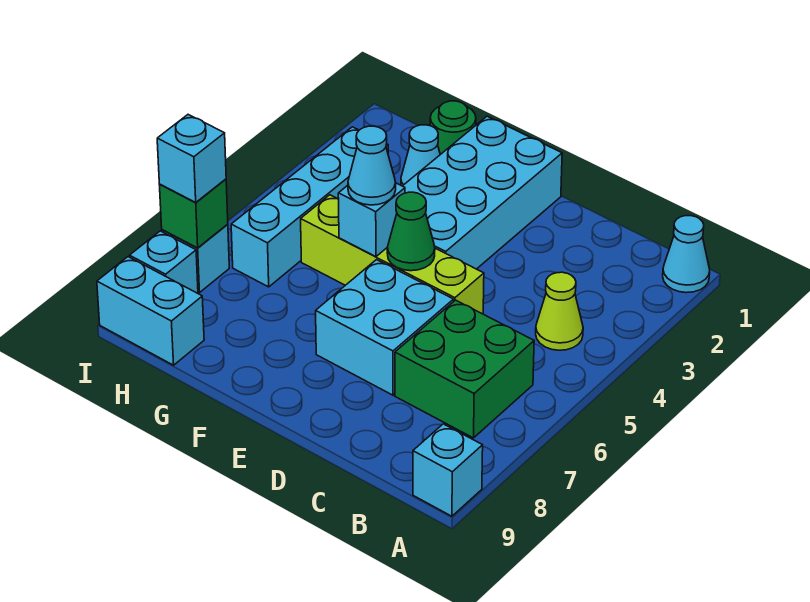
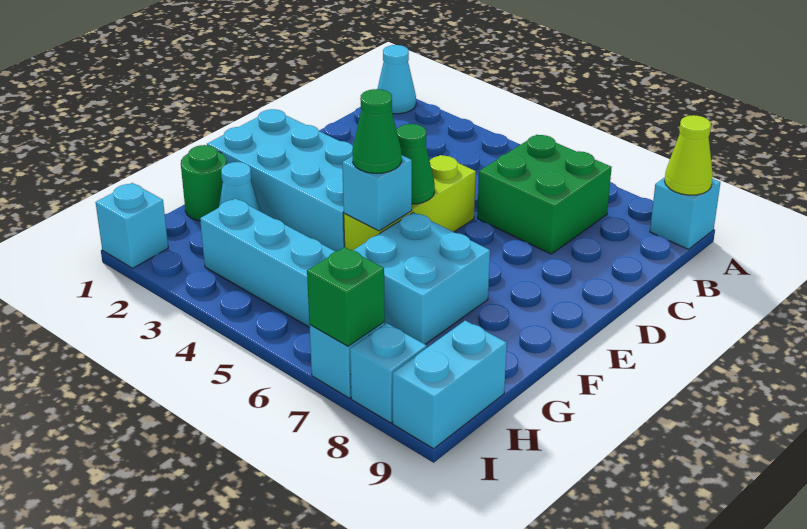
lime 1x1 cone [536,272,583,350] -> lime 1x1 cone moved to [665,115,713,195]
lime 1x4 brick [301,195,484,314] -> lime 1x3 brick [344,155,476,250]
cyan 2x2 brick [316,260,454,395] -> cyan 2x2 brick moved to [353,212,490,344]
cyan 1x1 cone [348,126,396,205] -> green 1x1 cone [352,89,402,173]
cyan 1x1 brick [157,115,226,203] -> cyan 1x1 brick moved to [96,183,168,268]

